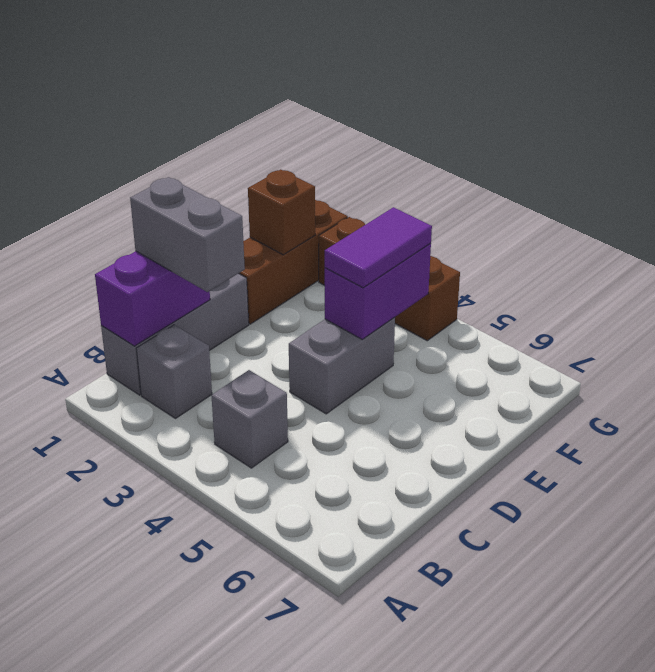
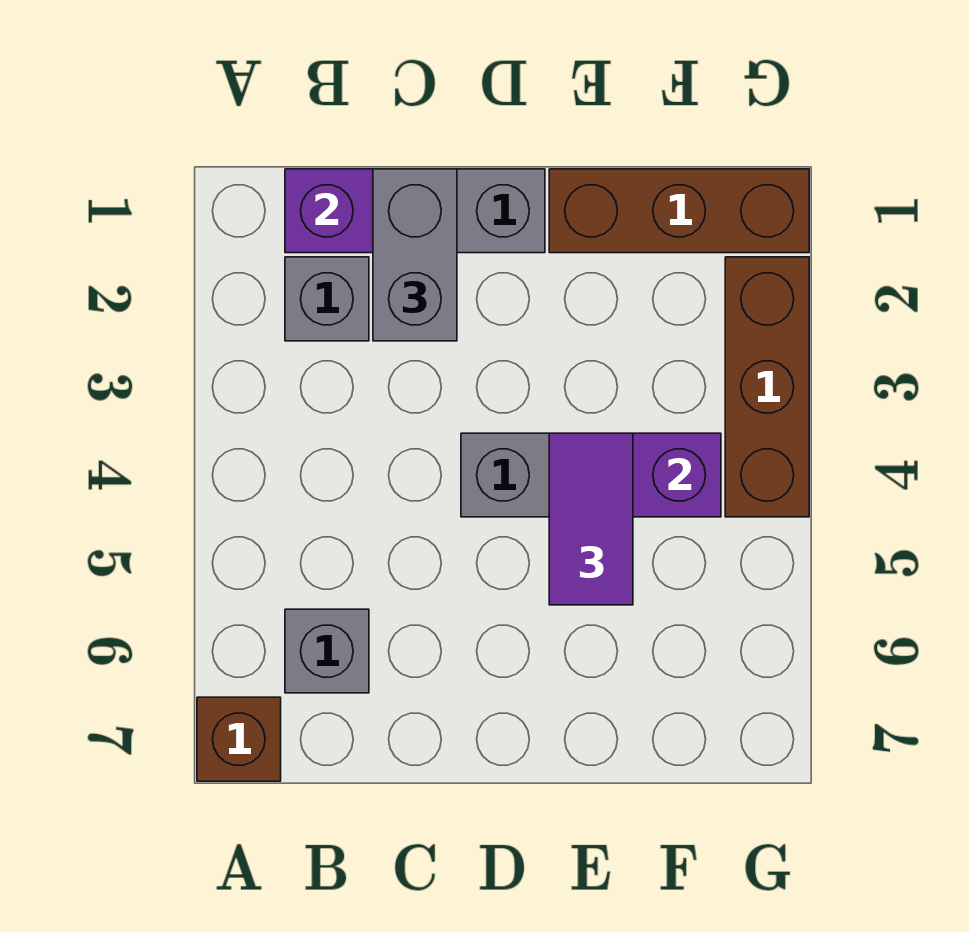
grey 1x1 brick [211,370,288,468] -> grey 1x1 brick moved to [285,609,369,693]
purple 1x2 tile [325,207,432,288] -> purple 1x2 tile turned to [549,433,633,605]
brown 1x1 brick [248,169,315,255] -> brown 1x1 brick moved to [197,697,281,781]

